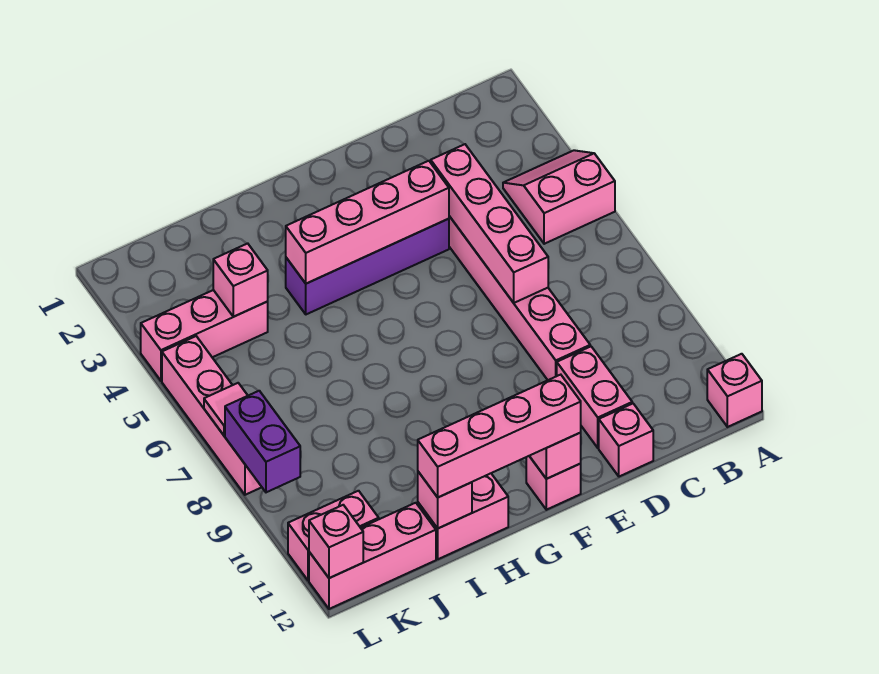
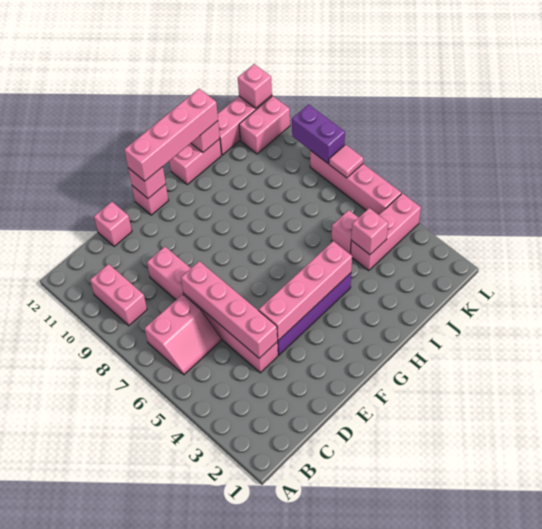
pink 2x2 slope [503,150,615,244] -> pink 2x2 slope moved to [145,295,221,375]
pink 1x1 brick [707,354,762,427] -> pink 1x1 brick moved to [332,210,358,255]
pink 1x2 brick [557,346,632,448] -> pink 1x2 brick moved to [90,264,147,326]

